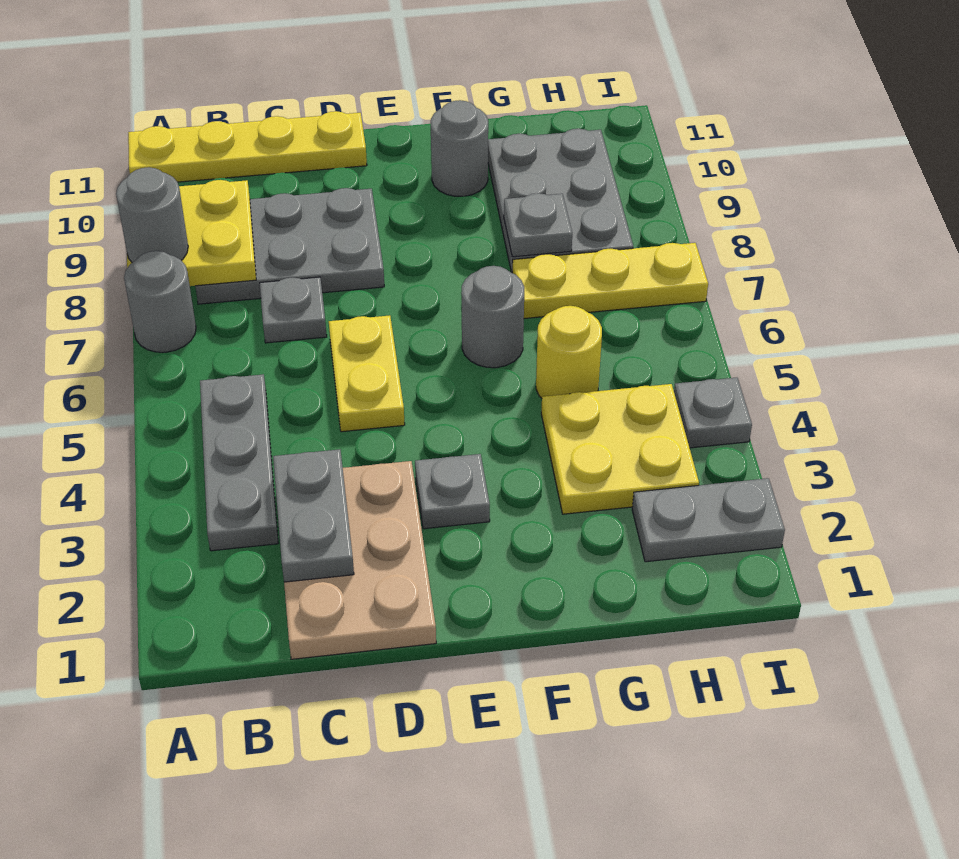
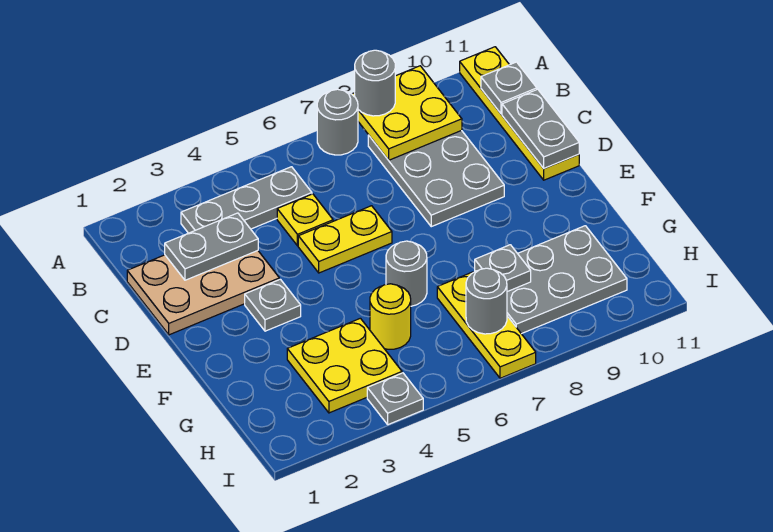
none -> yellow 1x1 plate [277,194,333,246]
grey 1x1 plate [260,277,327,343] -> grey 1x1 plate moved to [481,62,537,114]
grey 1x1 round brick [431,100,488,196] -> grey 1x1 round brick moved to [466,268,507,334]
grey 1x2 plate [632,478,785,562] -> grey 1x2 plate moved to [502,89,579,168]

